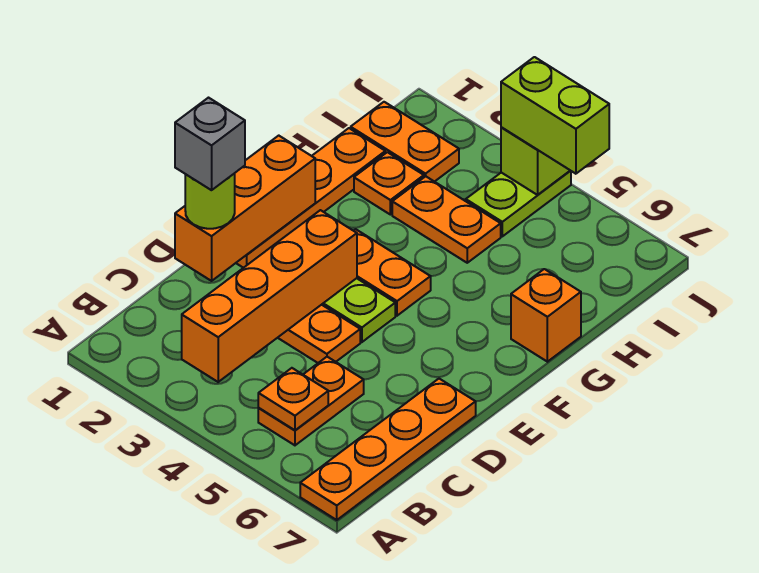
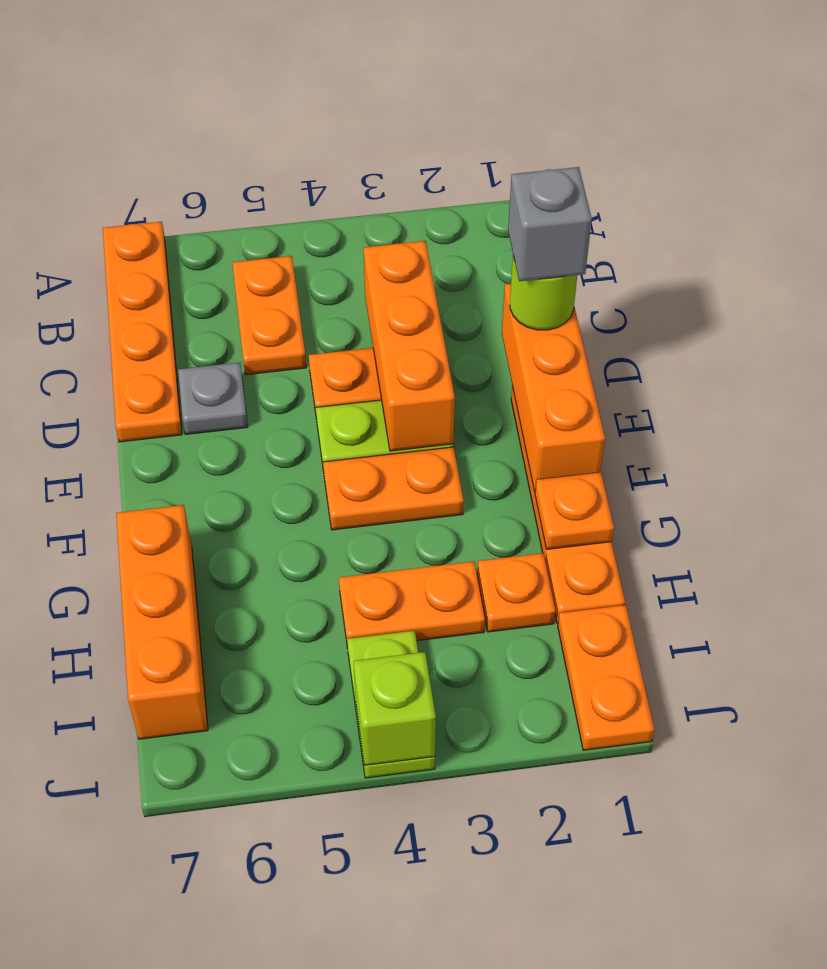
orange 1x4 brick [182,210,357,382] -> orange 1x3 brick [364,241,455,451]
orange 1x1 plate [258,368,328,430] -> orange 1x1 plate moved to [535,472,614,549]
none -> grey 1x1 plate [178,362,248,434]
orange 1x1 brick [511,269,581,362] -> orange 1x3 brick [116,505,208,739]
orange 1x2 plate [351,102,459,182] -> orange 1x2 plate turned to [558,605,654,750]
lime 1x2 brick [501,57,609,174] -> none

